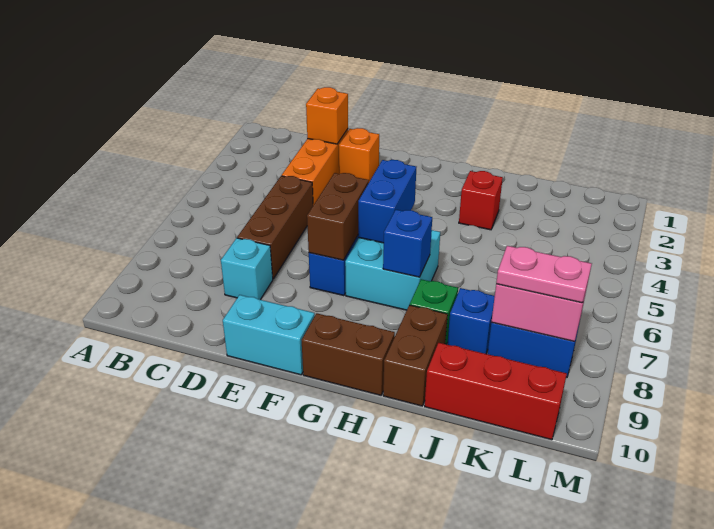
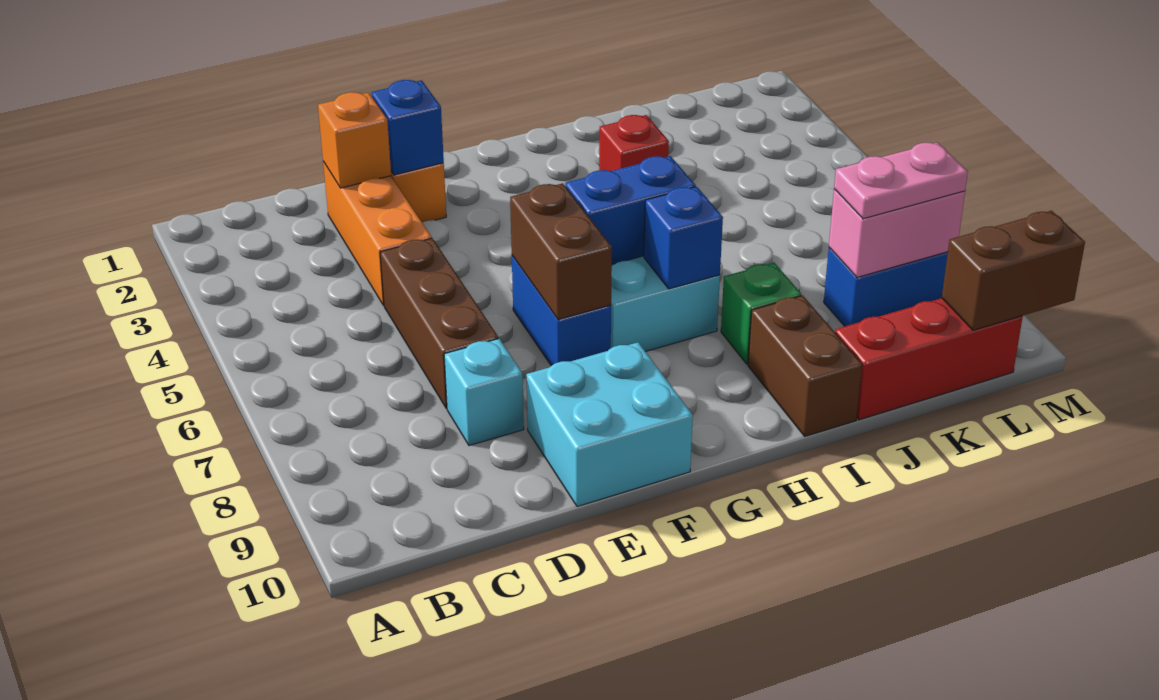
cyan 1x2 brick [223,295,315,375] -> cyan 2x2 brick [526,342,693,507]
blue 1x2 brick [358,160,416,243] -> blue 1x2 brick turned to [565,156,696,264]
brown 1x2 brick [302,313,395,395] -> brown 1x2 brick moved to [942,211,1085,330]
blue 1x1 brick [447,288,495,354] -> blue 1x1 brick moved to [372,80,444,175]

